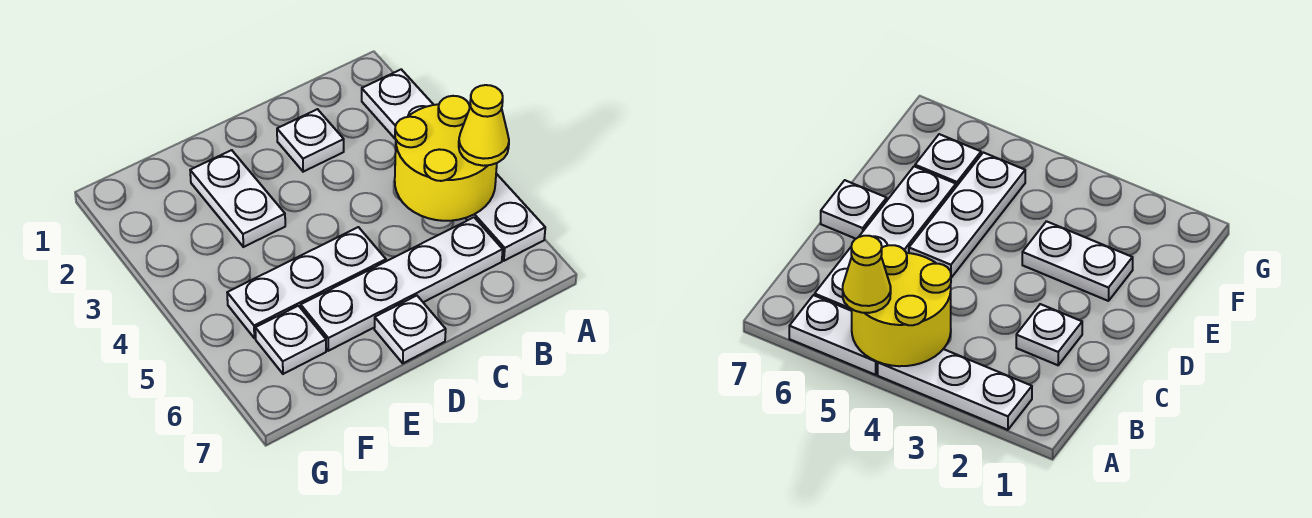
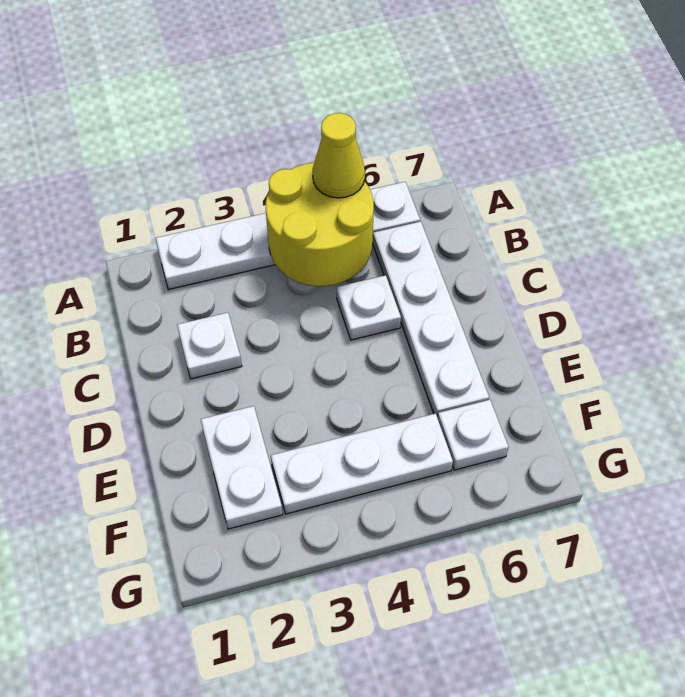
white 1x3 plate [227,227,386,338] -> white 1x3 plate turned to [271,414,453,514]
white 1x1 plate [374,296,446,363] -> white 1x1 plate moved to [337,275,401,340]
white 1x2 plate [190,150,285,247] -> white 1x2 plate turned to [201,406,283,529]

